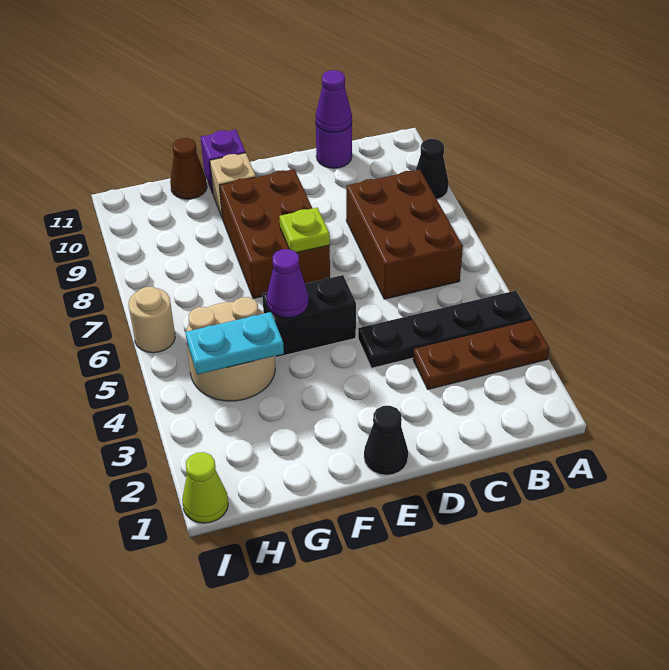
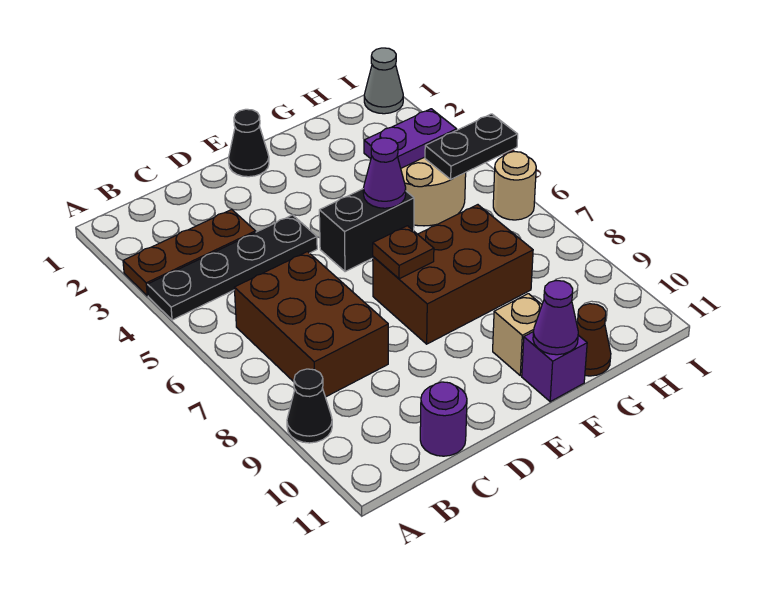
purple 1x1 cone [316,70,352,133] -> purple 1x1 cone moved to [533,281,578,355]
brown 2x3 brick [220,169,330,299] -> brown 2x3 brick turned to [373,205,533,344]
lime 1x1 plate [279,208,330,253] -> brown 1x1 plate [373,226,434,279]
cyan 1x2 plate [186,312,284,375] -> purple 1x2 plate [364,109,457,168]
none -> black 1x2 plate [425,114,518,179]
lime 1x1 cone [182,452,228,523] -> grey 1x1 cone [364,48,403,114]

